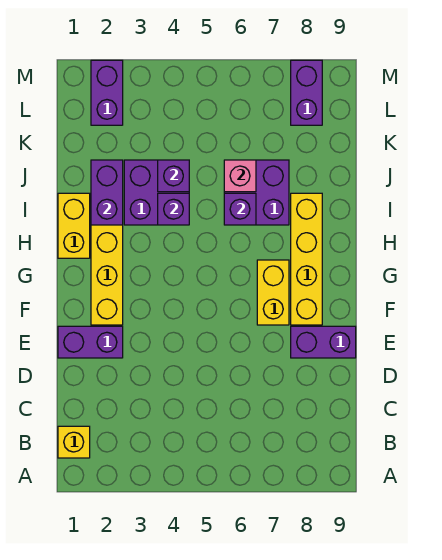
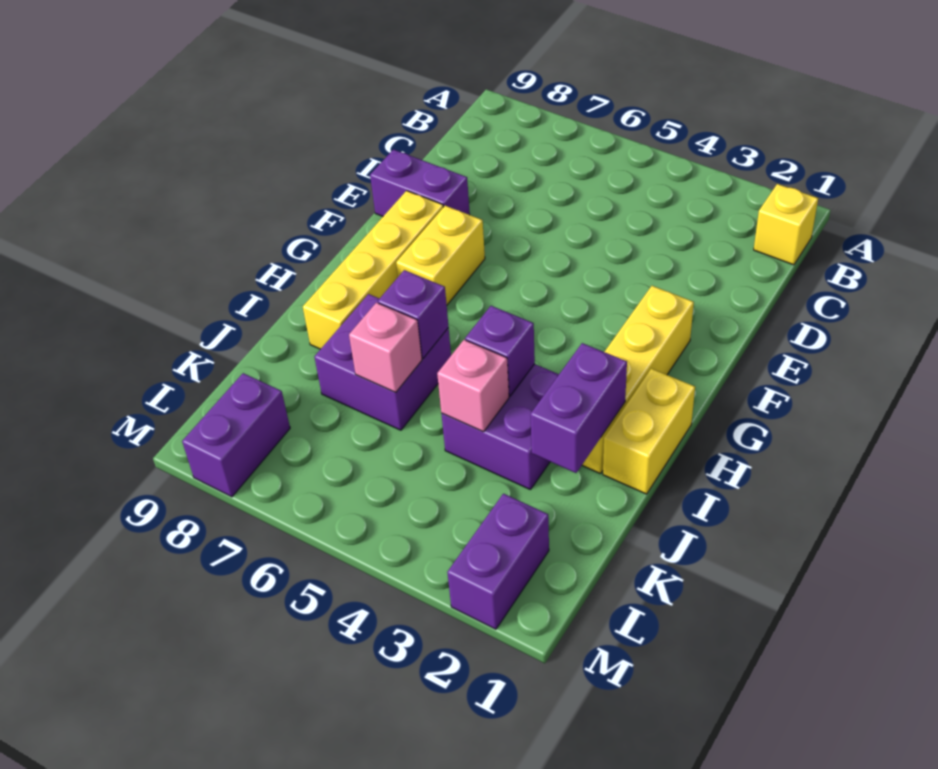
purple 1x2 brick [58,326,123,358] -> none
purple 1x1 brick [158,160,189,192] -> pink 1x1 brick [437,340,509,432]

